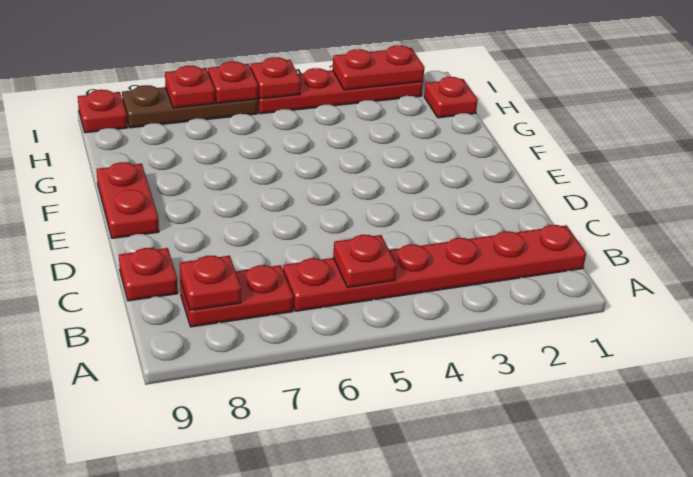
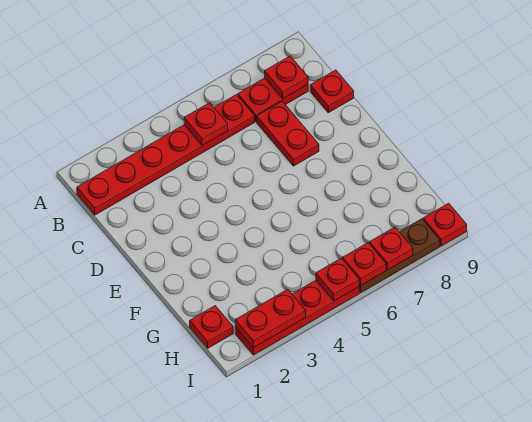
red 1x2 plate [97,162,159,238] -> red 1x2 plate moved to [257,101,319,166]

